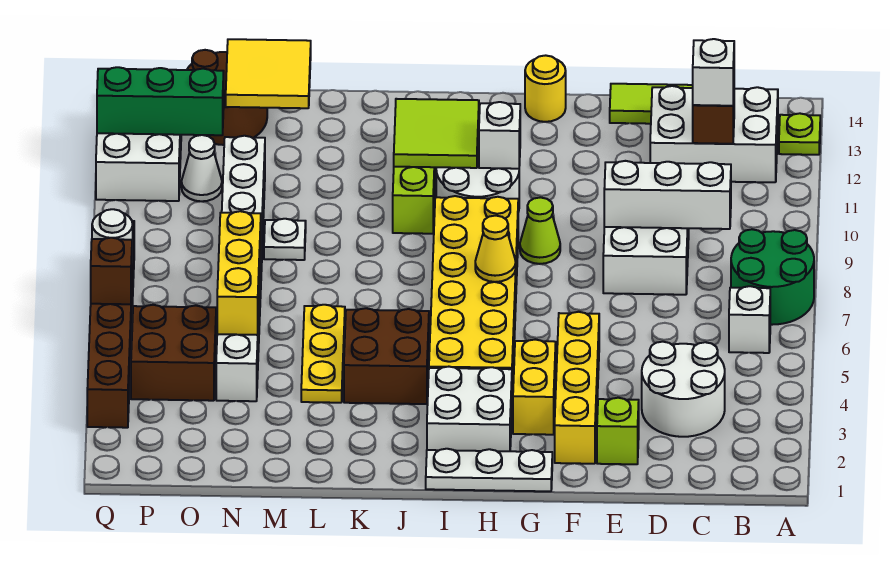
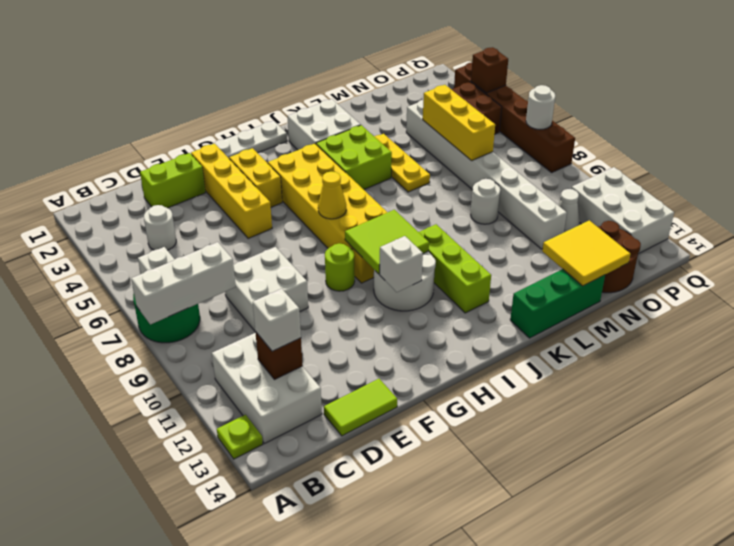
white 2x3 brick [650,86,778,182] -> white 2x3 brick turned to [212,333,322,444]
white 2x2 round brick [642,342,725,437] -> white 1x1 round brick [144,205,176,250]
white 1x3 brick [604,161,731,229] -> white 1x3 brick moved to [131,242,236,324]
lime 1x1 brick [597,398,639,464] -> lime 1x2 brick [140,153,206,208]
lime 1x1 cone [520,197,560,264] -> lime 1x1 round brick [325,243,355,291]
yellow 1x1 round brick [525,55,566,122] -> none
white 2x2 brick [427,367,512,451] -> white 2x2 brick moved to [288,99,360,150]
lime 2x2 tile [394,99,479,168] -> lime 2x2 tile moved to [345,210,429,274]
brown 2x2 brick [344,308,429,404] -> lime 2x2 brick [316,125,392,189]
white 1x1 plate [264,219,306,260] -> white 1x1 round brick [471,179,500,224]
green 1x3 brick [97,67,224,135] -> green 1x3 brick moved to [510,269,605,338]
brown 1x1 brick [91,238,132,304] -> brown 1x1 brick moved to [471,47,508,93]

